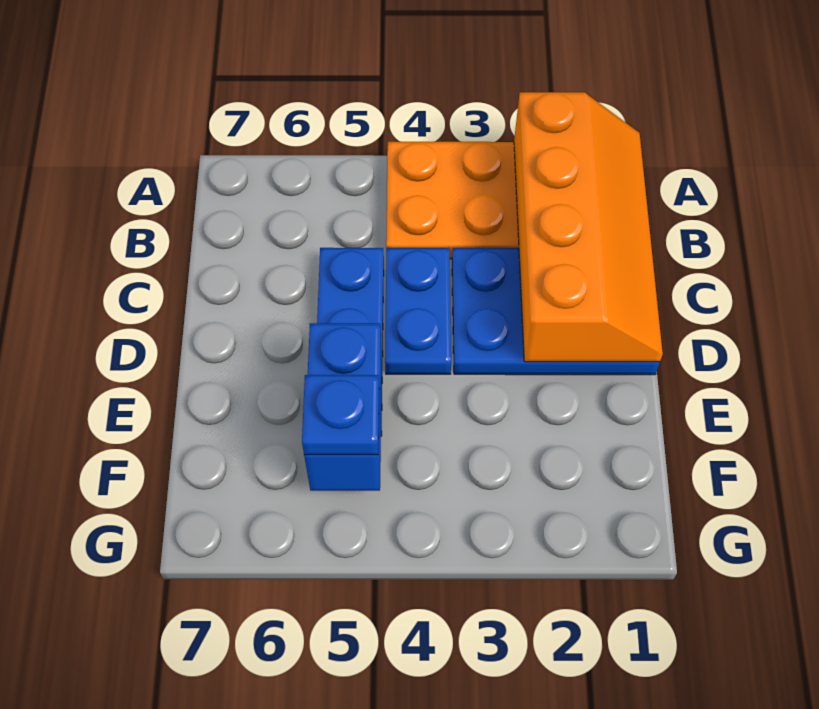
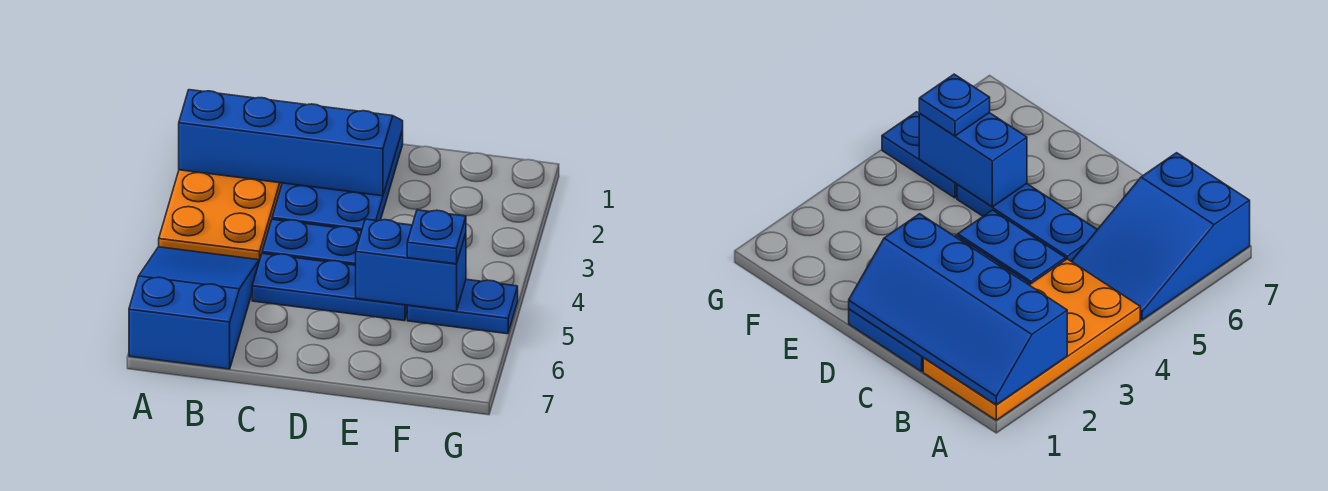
orange 2x4 slope [514,92,663,362] -> blue 2x4 slope [179,90,403,196]
none -> blue 2x3 slope [129,247,259,369]
none -> blue 1x2 plate [407,279,518,334]

